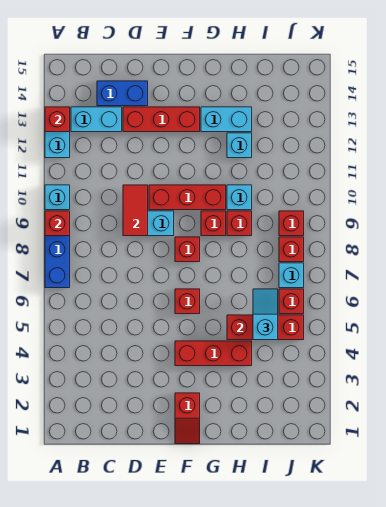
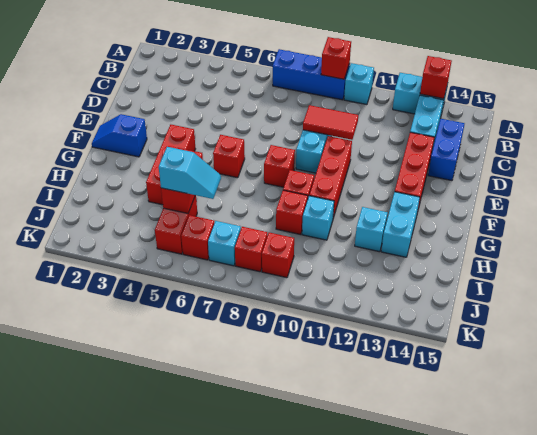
red 1x2 slope [175,393,200,444] -> blue 1x2 slope [92,114,147,157]

